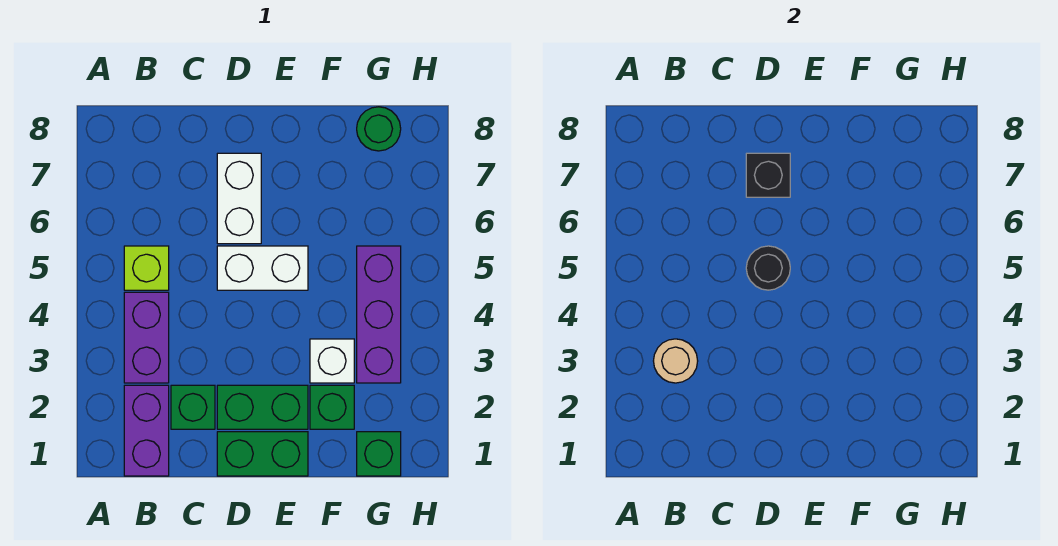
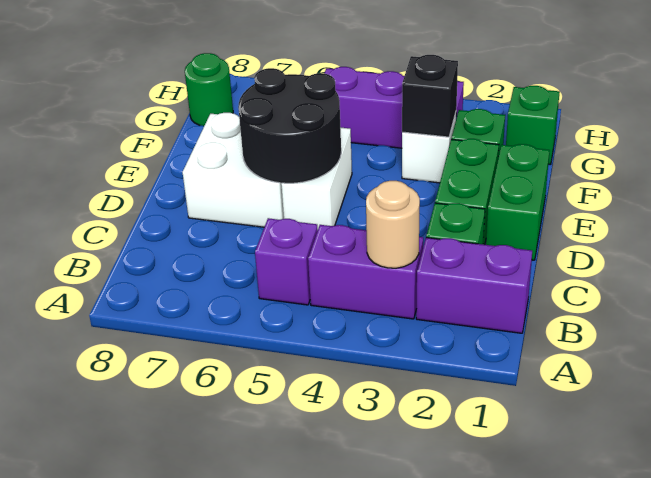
lime 1x1 brick [124,246,169,290] -> purple 1x1 brick [255,218,318,305]
black 1x1 round brick [746,246,790,290] -> black 2x2 round brick [238,68,341,183]
white 1x2 brick [217,153,261,244] -> white 2x2 brick [183,113,284,227]
black 1x1 brick [746,153,790,197] -> black 1x1 brick moved to [402,55,458,137]

